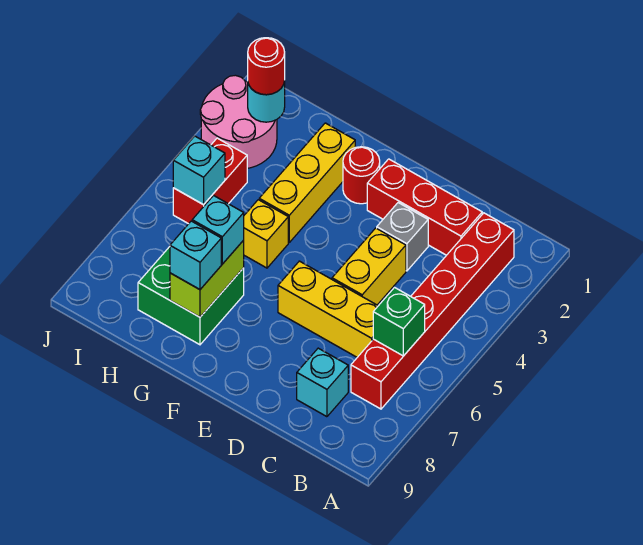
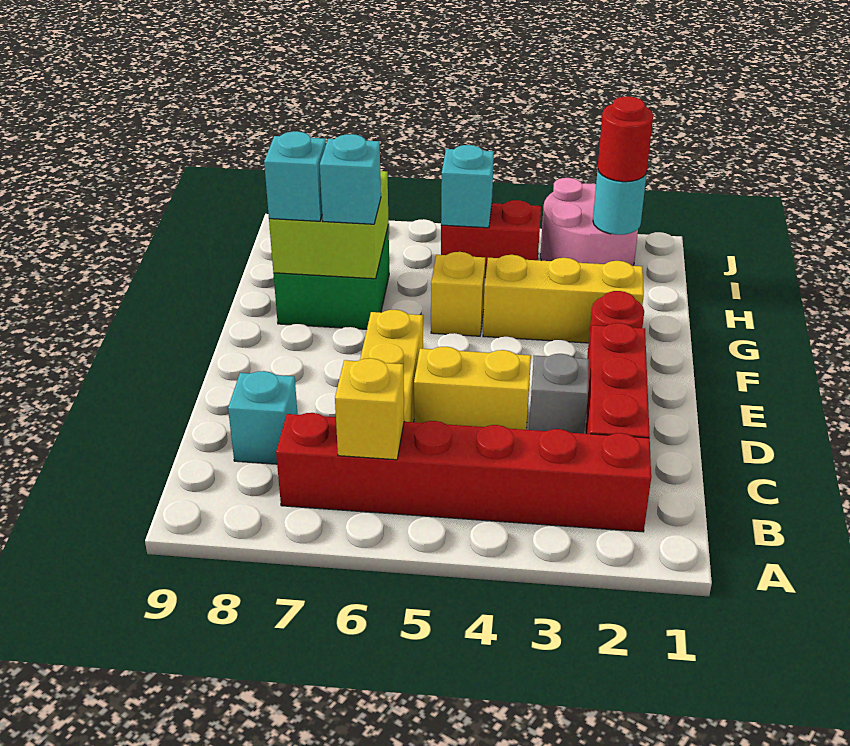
green 1x1 brick [373,288,425,356] -> yellow 1x1 brick [335,358,404,460]
lime 1x2 brick [170,240,244,317] -> lime 2x2 brick [269,171,389,279]

